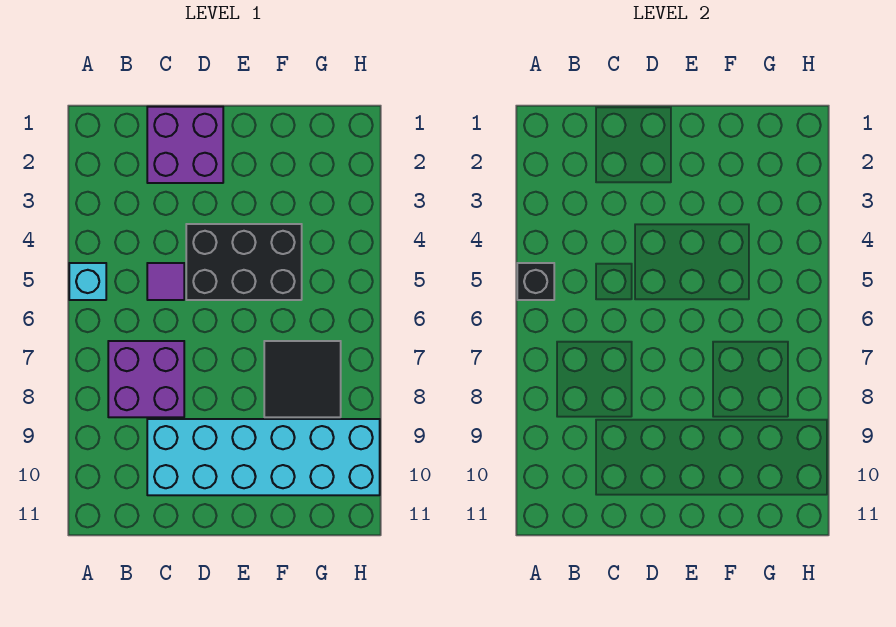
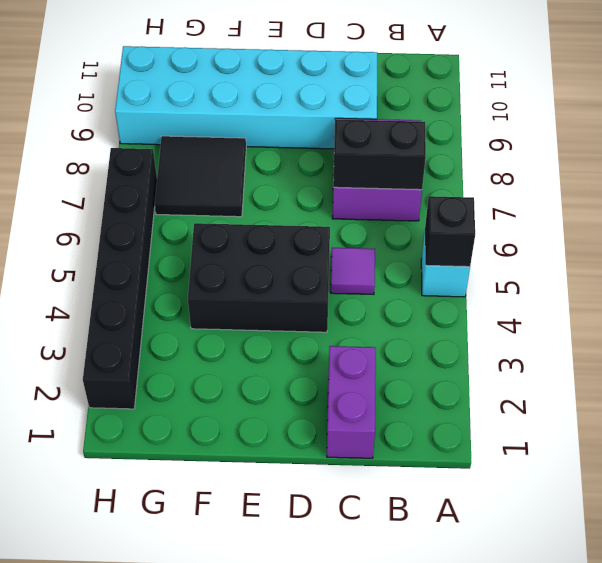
none -> black 1x2 brick [333,119,426,190]
purple 2x2 brick [147,107,223,183] -> purple 1x2 brick [327,346,376,458]
none -> black 1x6 brick [83,148,157,409]

